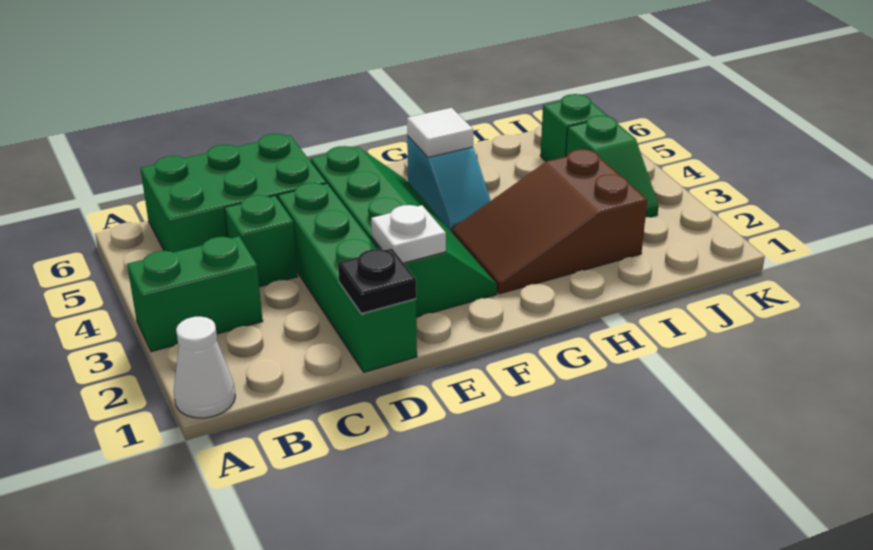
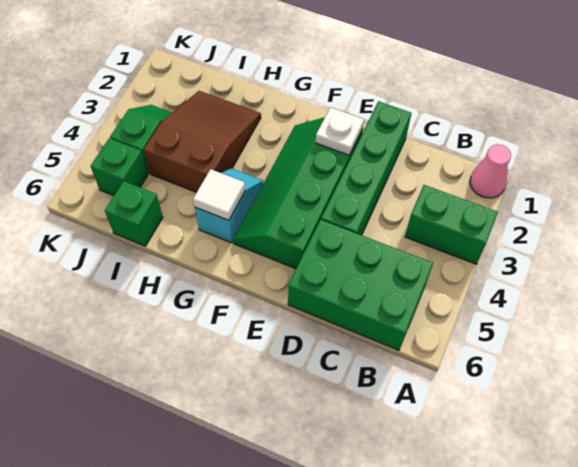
white 1x1 cone [174,317,235,418] -> pink 1x1 cone [470,144,511,198]
green 1x1 brick [225,195,298,287] -> green 1x1 brick moved to [105,181,163,246]
black 1x1 plate [338,249,416,314] -> none
brown 2x3 slope [452,149,647,294] -> brown 2x3 slope turned to [144,91,261,192]

